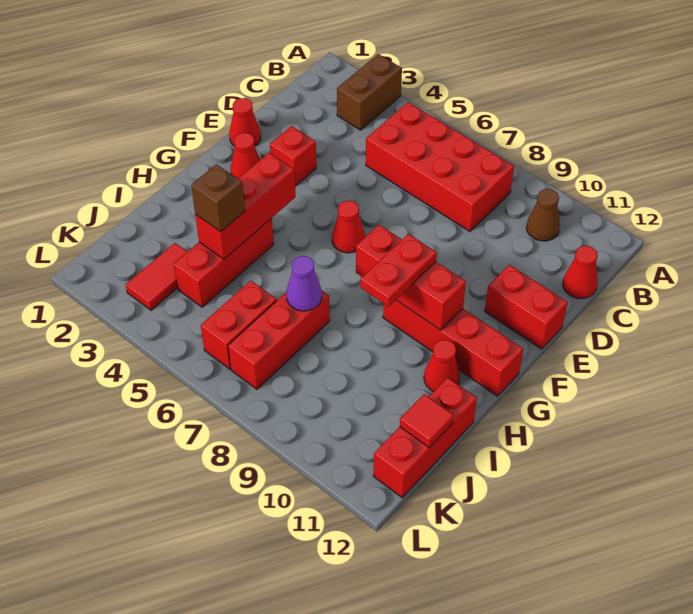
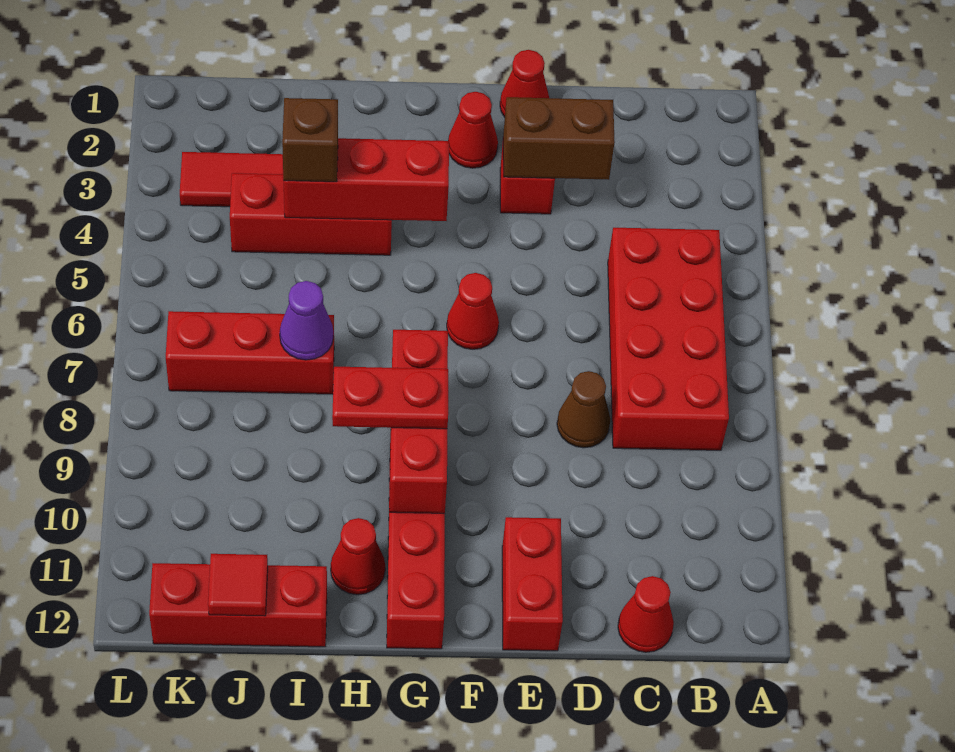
brown 1x2 brick [337,54,402,130] -> brown 1x2 brick moved to [503,97,615,180]
brown 1x1 cone [526,189,560,241] -> brown 1x1 cone moved to [557,371,610,448]
red 1x2 brick [201,281,277,369] -> none

